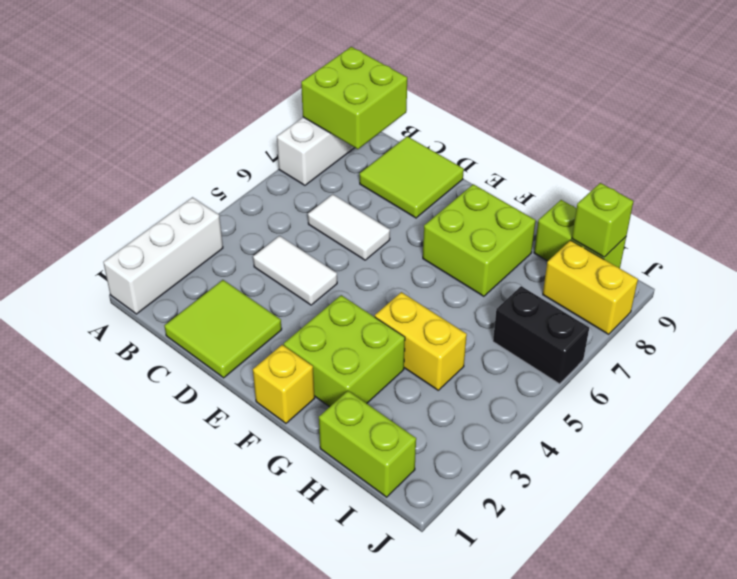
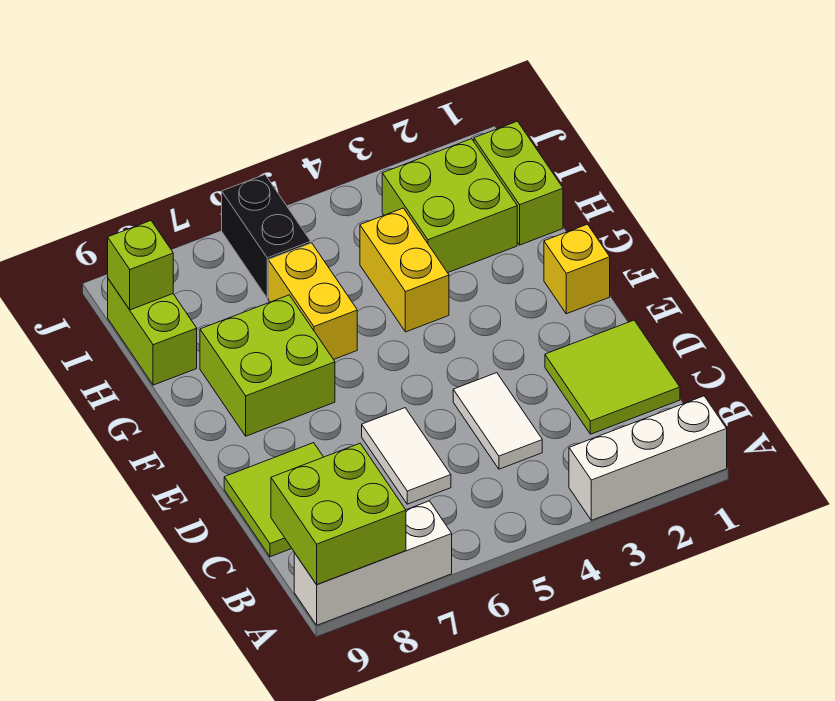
lime 2x2 brick [284,295,405,407] -> lime 2x2 brick moved to [382,139,517,273]
yellow 1x2 brick [543,240,638,334] -> yellow 1x2 brick moved to [268,243,357,359]

